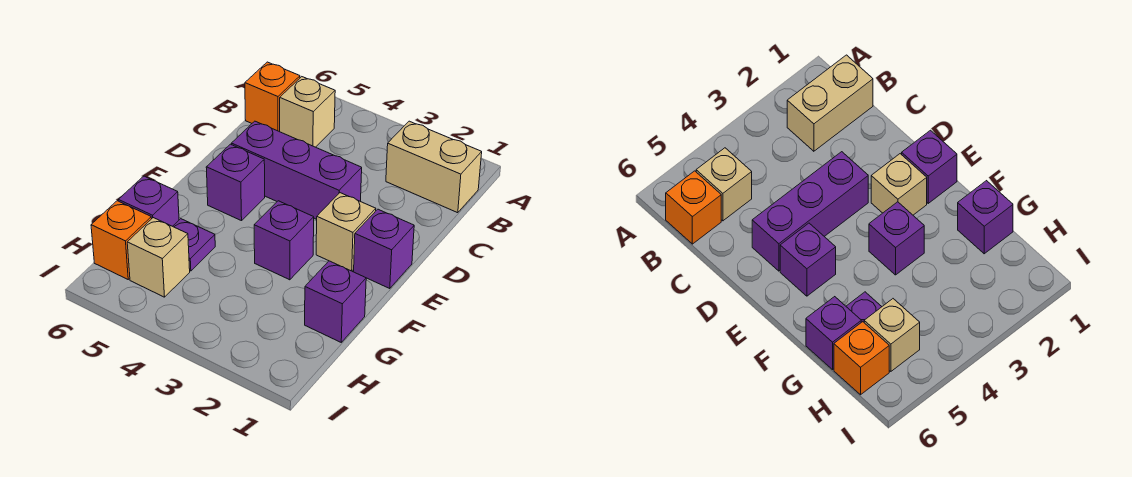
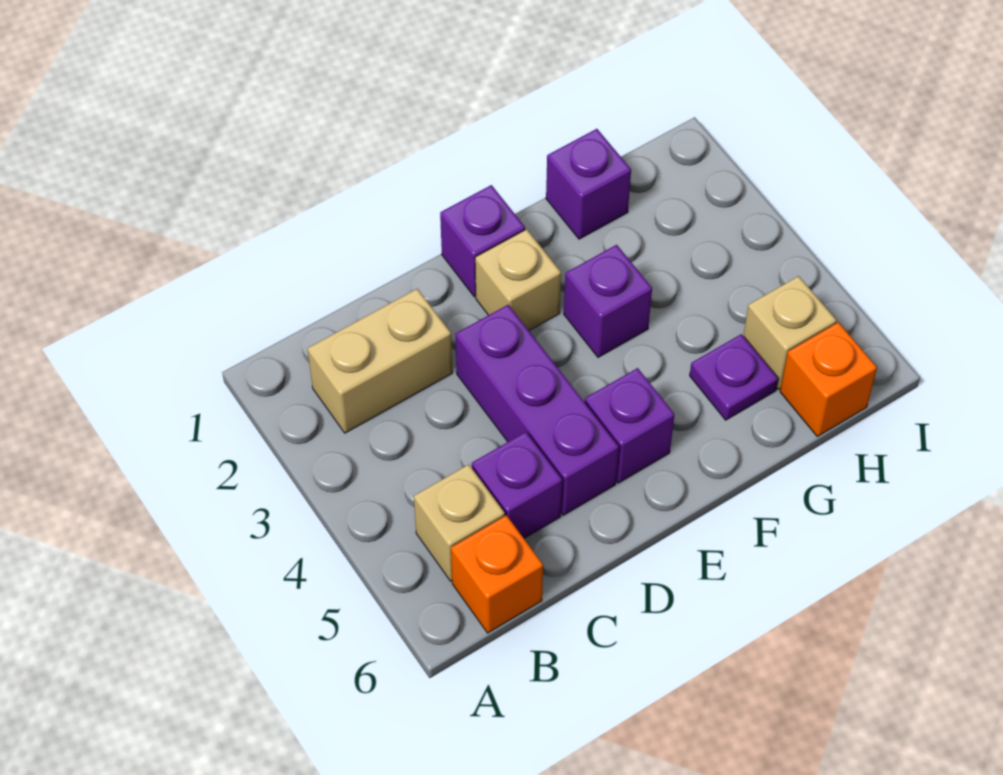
tan 1x2 brick [386,121,482,213] -> tan 1x2 brick turned to [307,289,452,433]
purple 1x1 brick [118,176,179,226] -> purple 1x1 brick moved to [472,432,562,538]

